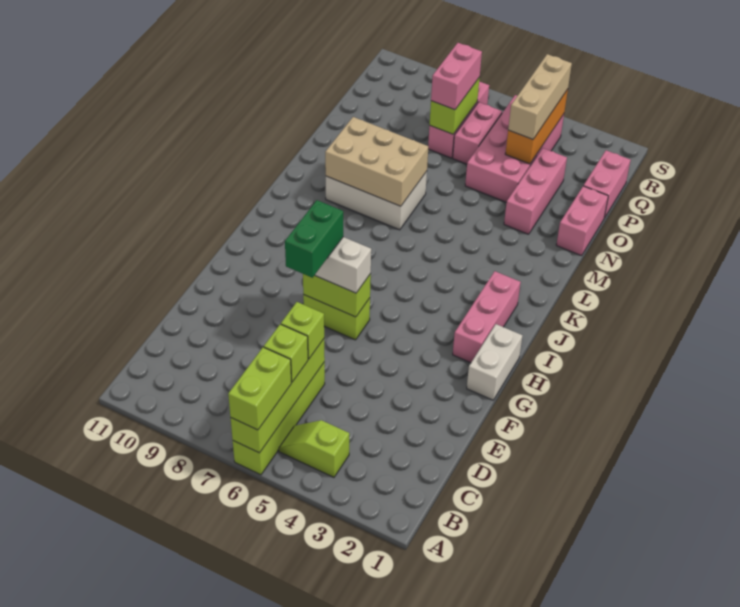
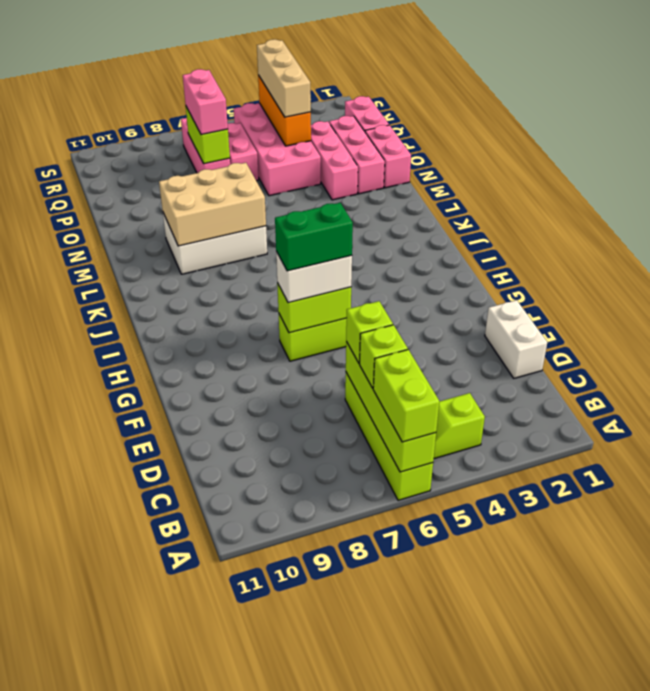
green 1x2 brick [285,200,343,278] -> green 1x2 brick turned to [275,203,353,271]
white 1x2 brick [467,324,522,400] -> white 1x2 brick moved to [485,300,547,378]
pink 1x3 brick [453,271,521,363] -> pink 1x3 brick moved to [329,116,385,194]

